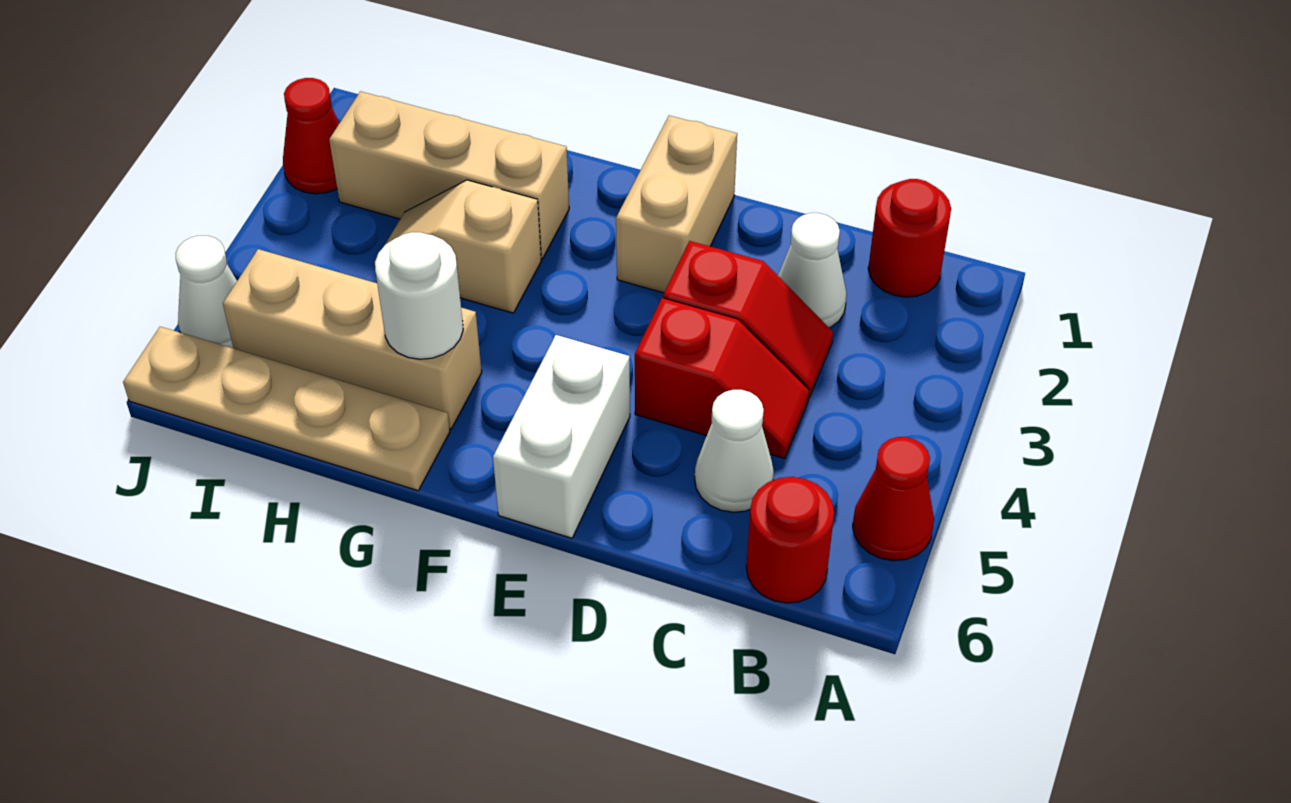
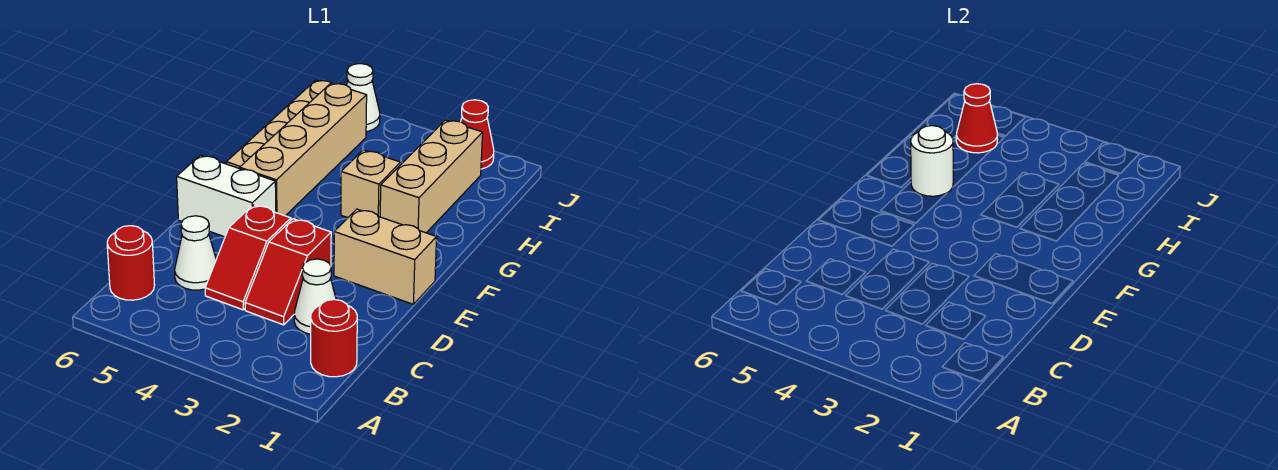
red 1x1 cone [853,437,934,561] -> red 1x1 cone moved to [956,84,997,153]
tan 1x3 brick [223,249,482,429] -> tan 1x4 brick [240,83,367,216]

